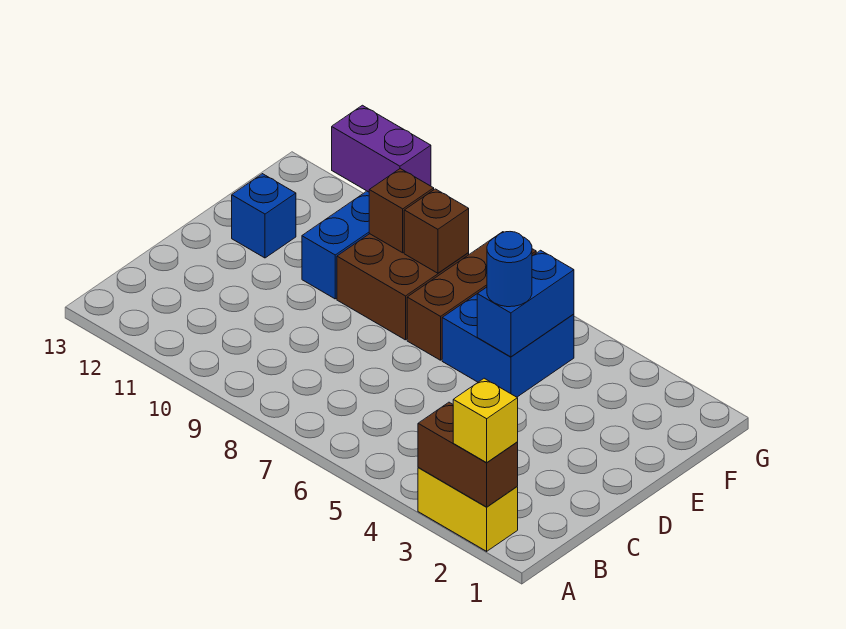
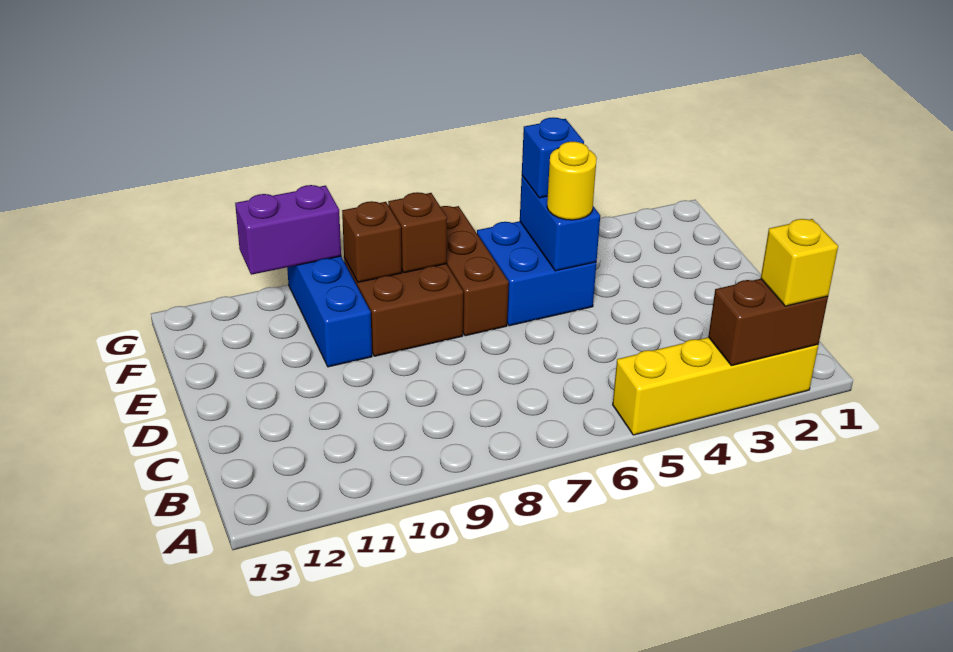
yellow 1x2 brick [418,468,518,551] -> yellow 1x4 brick [613,337,818,435]
blue 1x1 round brick [487,232,532,307] -> yellow 1x1 round brick [547,142,597,220]
blue 1x1 brick [232,174,296,258] -> blue 1x1 brick moved to [522,117,584,198]

